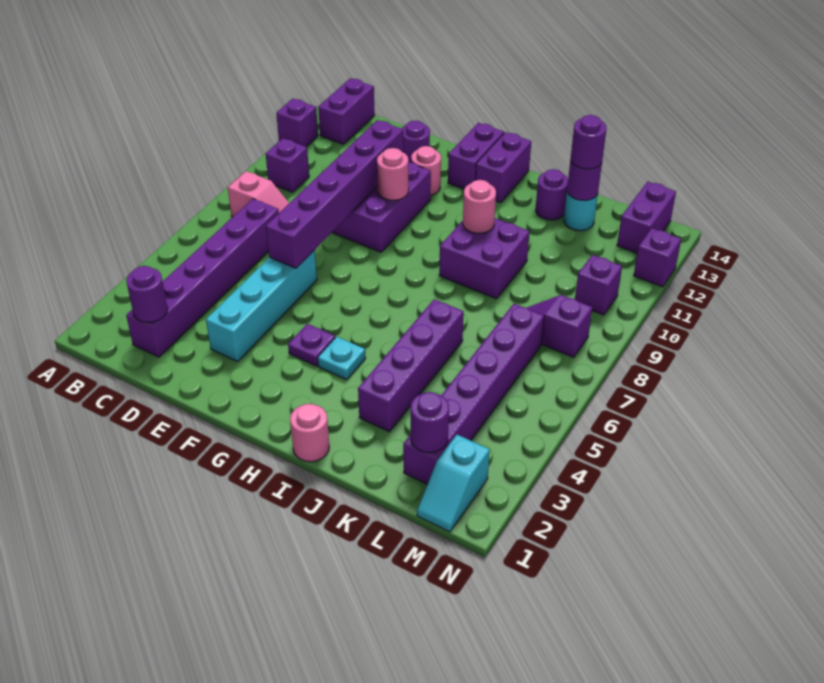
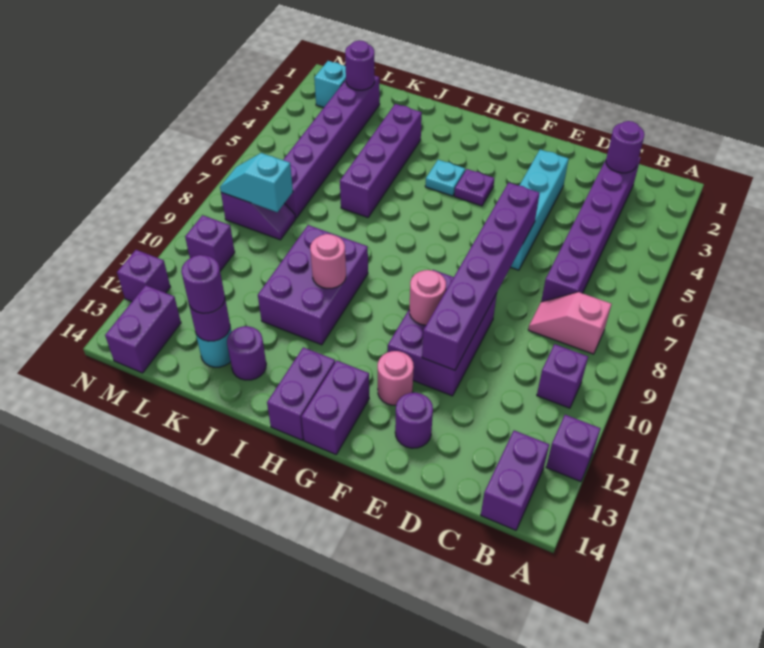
pink 1x1 round brick [290,404,329,462] -> none
purple 2x2 brick [439,218,530,299] -> purple 2x3 brick [258,225,368,345]
none -> cyan 1x2 slope [220,153,293,212]

